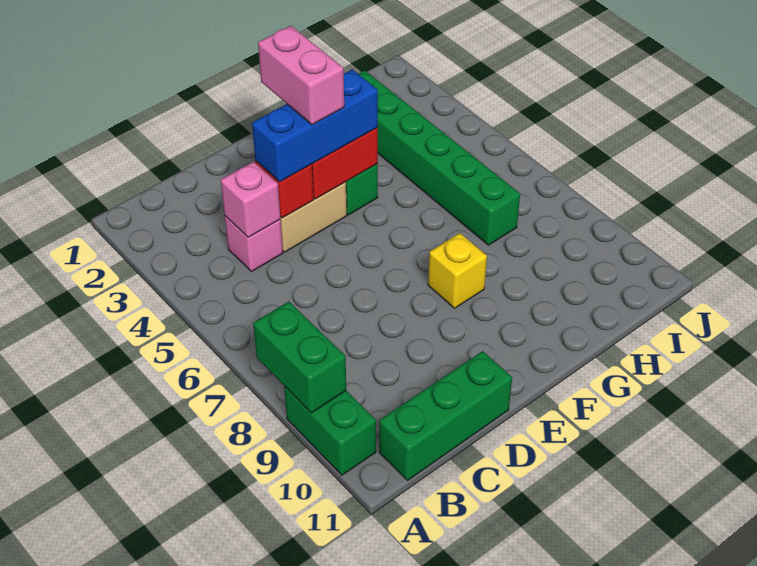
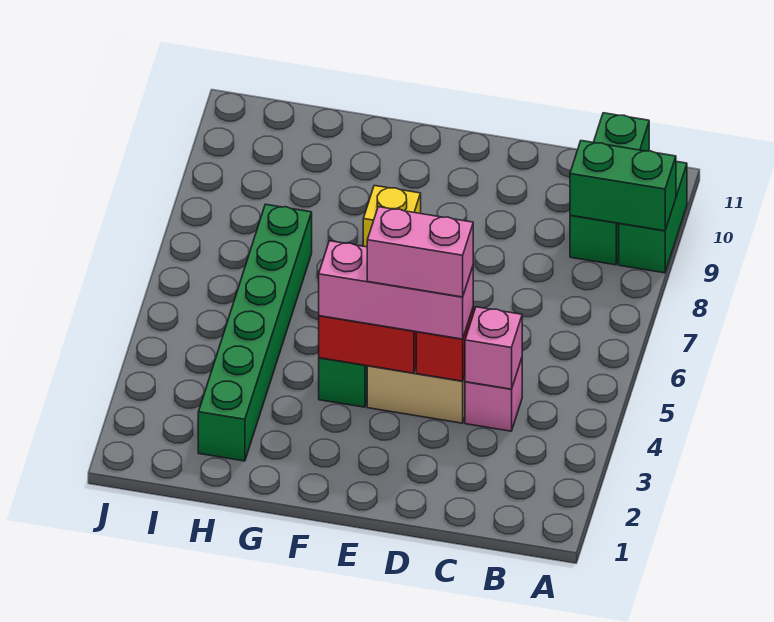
green 1x2 brick [253,301,346,413] -> green 1x2 brick turned to [570,141,676,231]
green 1x3 brick [379,351,512,480] -> green 1x3 brick turned to [570,113,649,265]
blue 1x3 brick [252,70,378,182] -> pink 1x3 brick [319,241,473,339]
pink 1x2 brick [258,26,344,125] -> pink 1x2 brick turned to [367,207,473,297]

